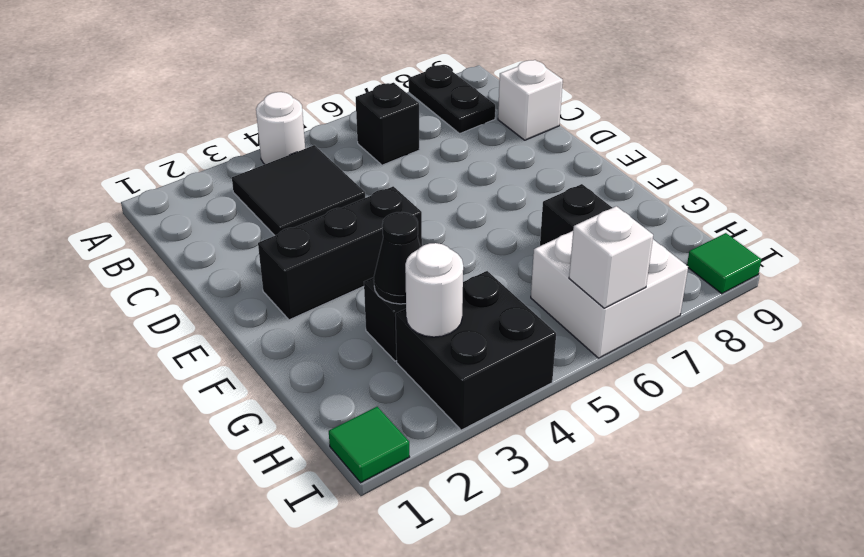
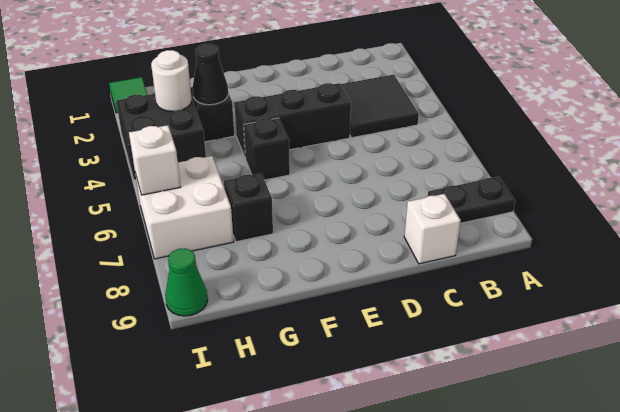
white 1x1 round brick [256,92,305,164] -> none
black 1x1 brick [356,83,420,165] -> black 1x1 brick moved to [244,118,290,180]
black 1x3 brick [258,186,422,320] -> black 1x3 brick turned to [234,83,351,157]
green 1x1 tile [687,233,761,294] -> green 1x1 cone [165,248,208,316]

